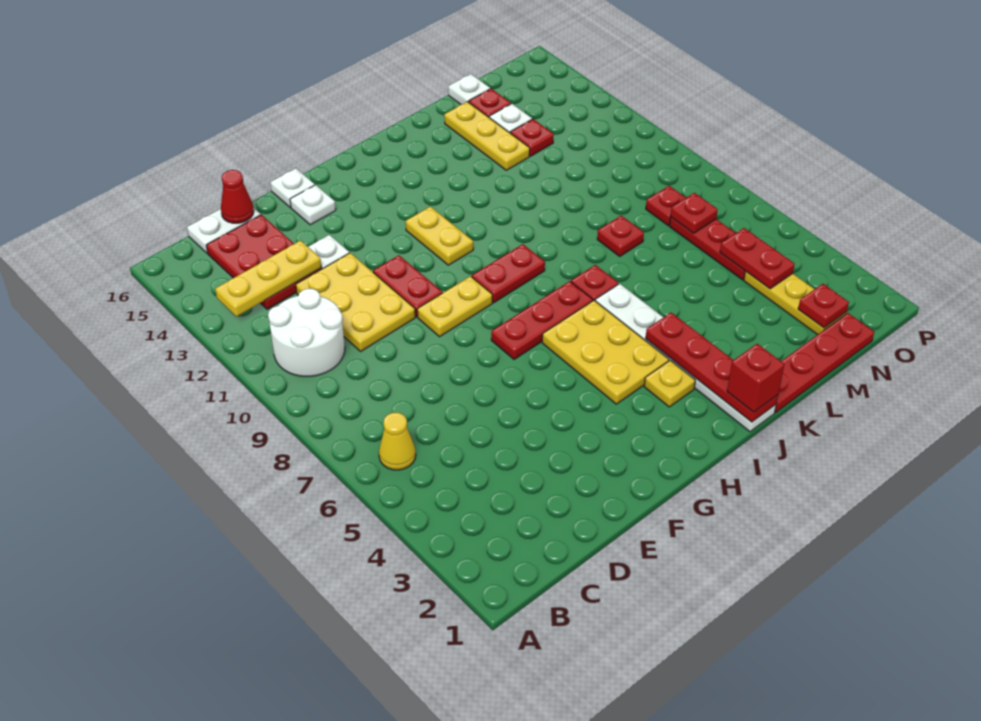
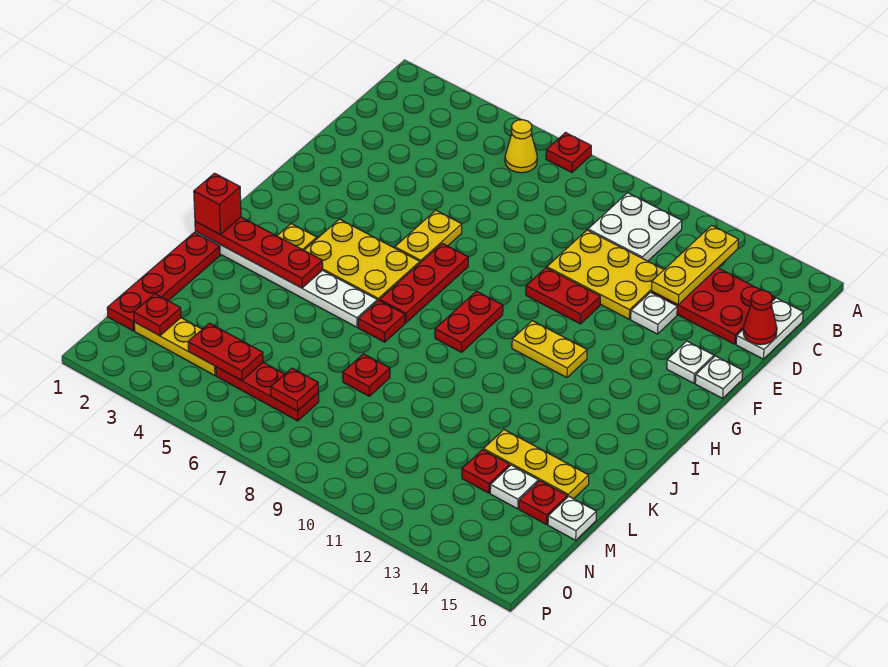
white 2x2 round brick [268,289,345,376] -> white 2x2 plate [588,193,682,261]
yellow 1x2 plate [417,276,492,337] -> yellow 1x2 plate moved to [395,210,462,263]
red 1x1 plate [646,186,686,225] -> red 1x1 plate moved to [546,133,591,172]

